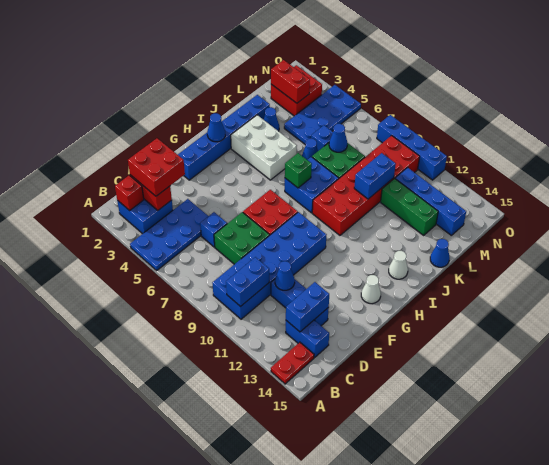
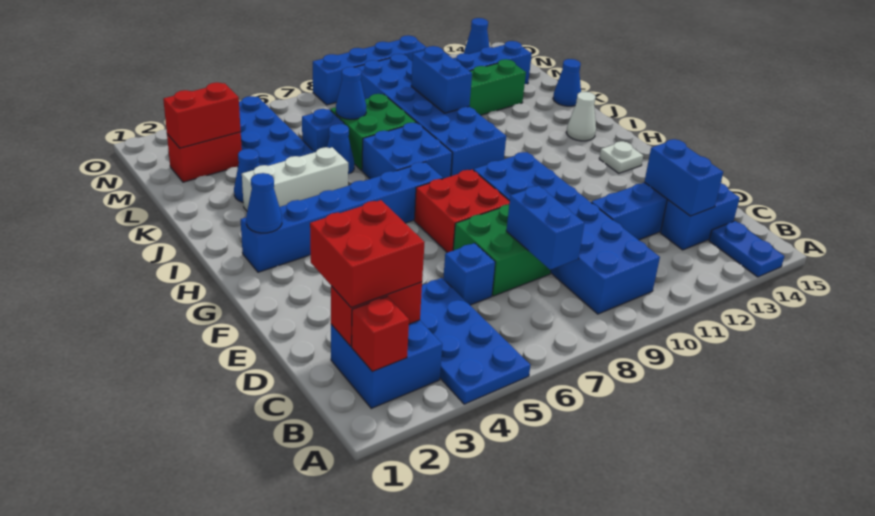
red 1x2 plate [271,342,314,384] -> blue 1x2 plate [709,221,784,277]
blue 1x2 brick [226,257,269,307] -> blue 1x2 brick moved to [506,186,584,270]
blue 1x1 cone [275,261,295,290] -> blue 1x1 cone moved to [464,18,490,54]
blue 1x6 brick [178,95,270,180] -> blue 1x6 brick turned to [241,162,443,272]
white 1x1 cone [361,275,381,304] -> white 1x1 plate [599,141,643,173]
white 2x3 brick [231,115,297,180] -> white 1x3 brick [242,147,348,211]
green 1x1 brick [285,153,312,188] -> none
red 2x6 brick [312,136,420,235] -> blue 2x6 brick [356,54,506,176]
red 2x2 brick [271,65,322,116] -> red 1x2 brick [167,132,242,182]

